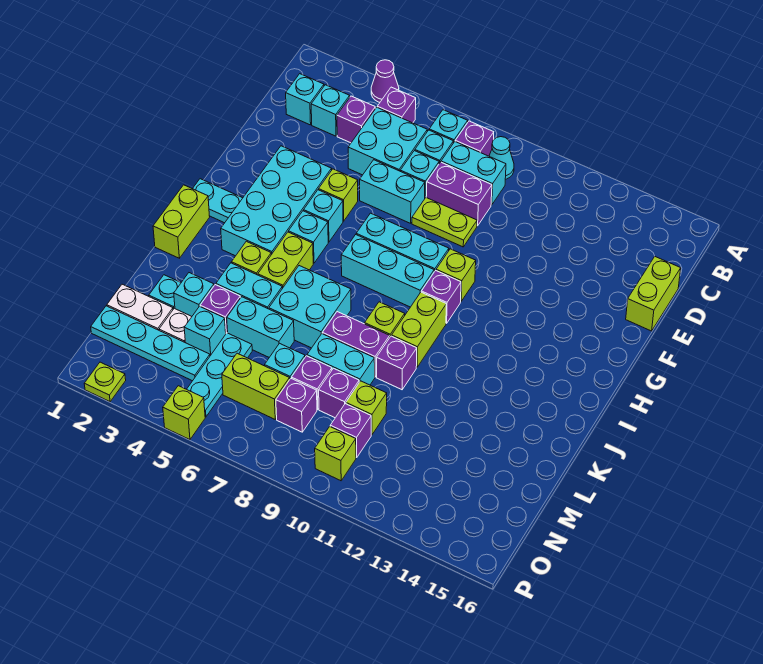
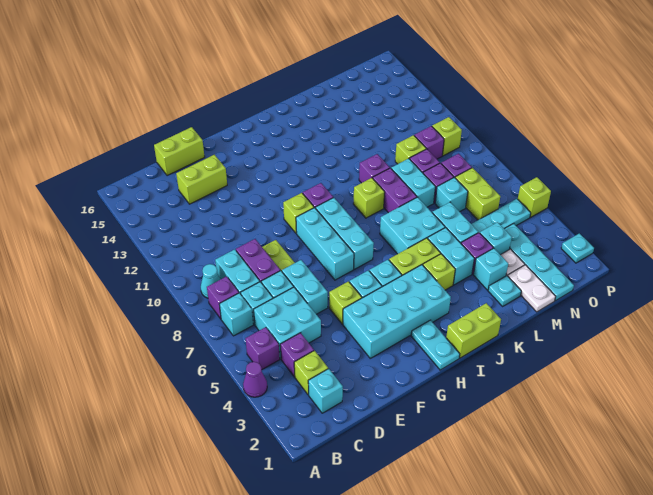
cyan 1x1 brick [311,85,350,136] -> lime 1x1 brick [294,351,328,395]
lime 1x2 brick [392,292,446,367] -> lime 1x2 brick moved to [176,154,227,204]
lime 1x1 plate [84,362,126,402] -> cyan 1x1 plate [561,233,594,263]

